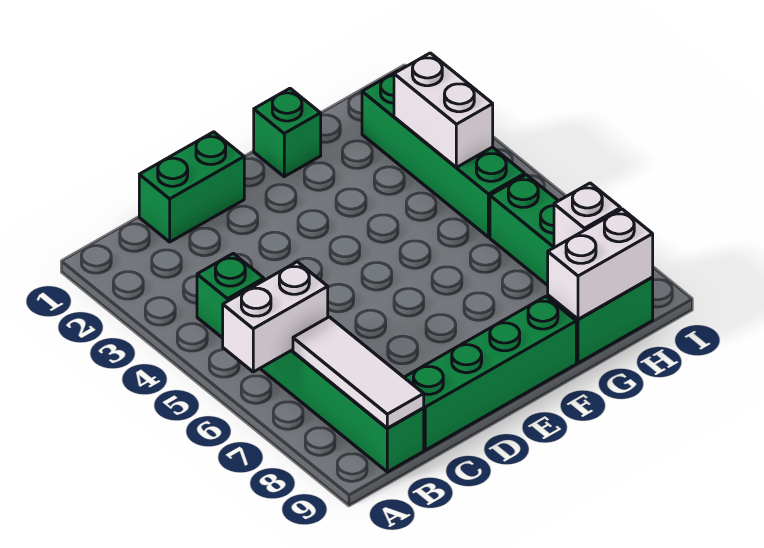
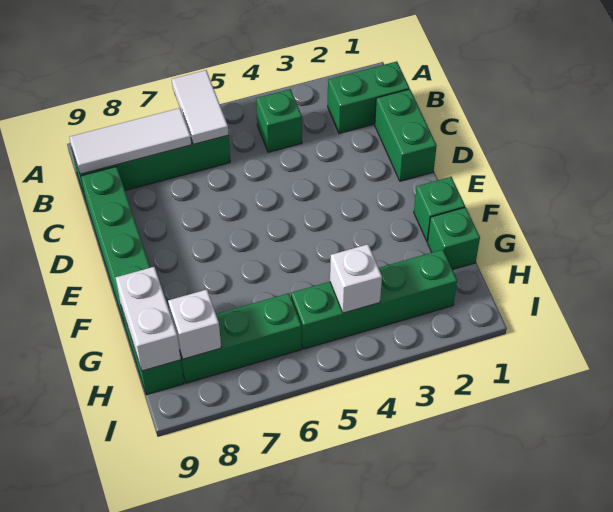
white 1x2 brick [223,262,328,372] -> white 1x2 tile [172,70,229,144]
none -> green 1x2 brick [328,61,409,133]
none -> green 1x1 brick [427,207,480,270]
white 1x2 brick [394,53,493,167] -> white 1x1 brick [330,244,382,313]

